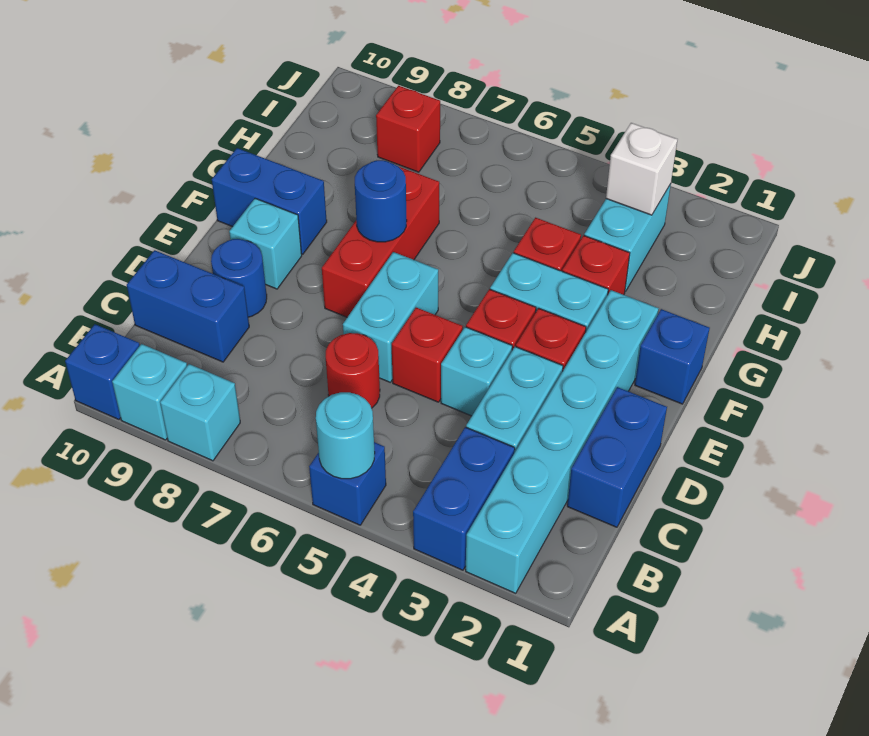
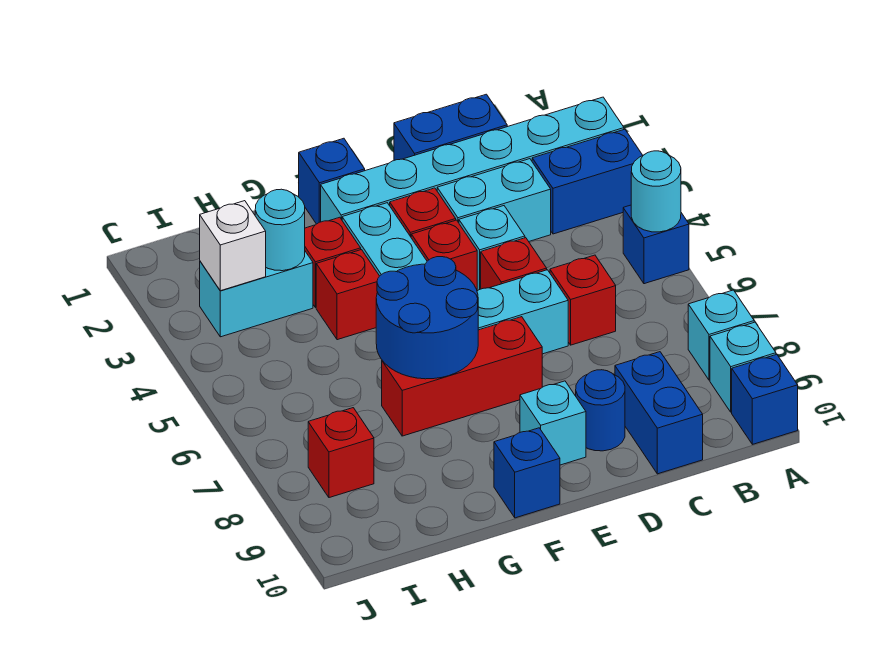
red 1x1 round brick [325,333,380,408] -> red 1x1 brick [550,255,616,345]
blue 1x1 round brick [355,160,407,242] -> blue 2x2 round brick [376,257,478,379]
blue 1x2 brick [212,148,327,254] -> blue 1x1 brick [494,428,560,518]
none -> cyan 1x1 round brick [255,189,305,271]

